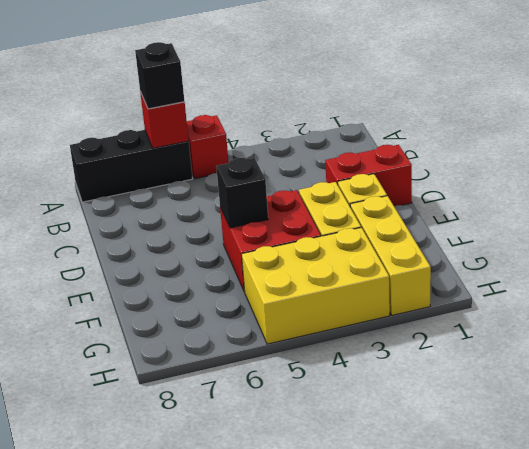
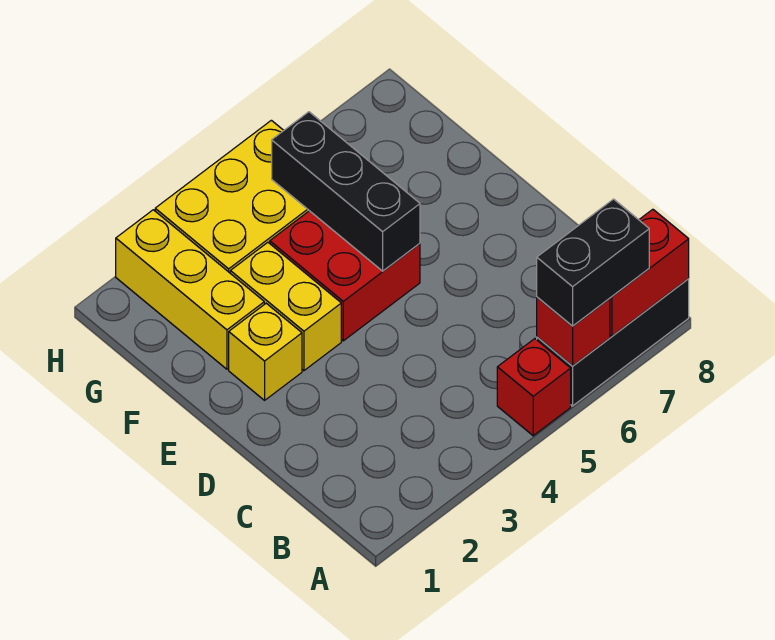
black 1x1 brick [135,42,185,109] -> black 1x2 brick [537,199,649,326]
red 1x2 brick [325,145,412,207] -> red 1x2 brick moved to [610,209,689,336]
black 1x1 brick [216,158,268,228] -> black 1x3 brick [272,112,420,271]

